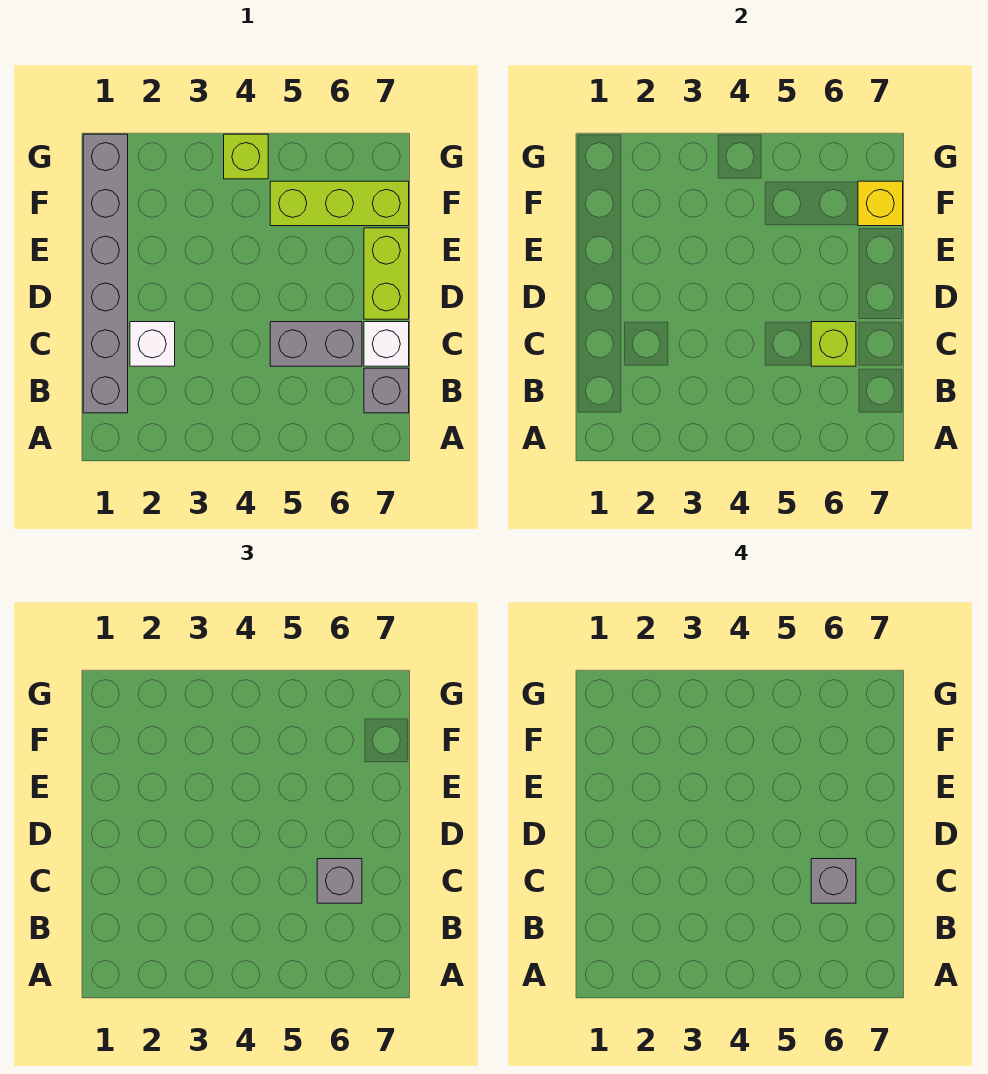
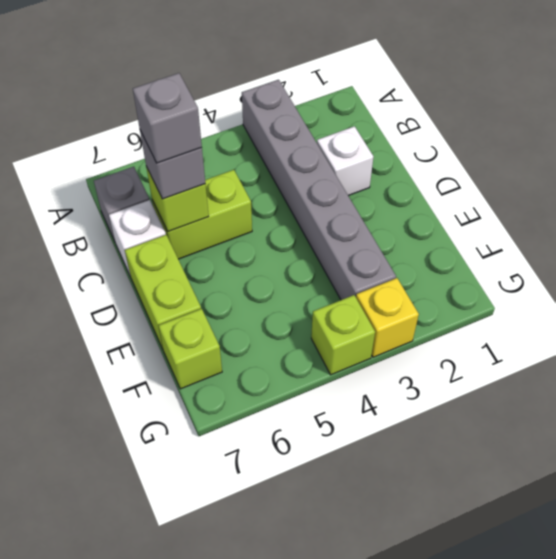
grey 1x6 brick [83,134,128,413] -> grey 1x6 brick moved to [242,80,396,300]
grey 1x2 brick [270,322,362,366] -> lime 1x2 brick [152,170,252,259]
lime 1x3 brick [270,181,409,226] -> lime 1x1 brick [159,309,222,389]
yellow 1x1 brick [858,181,903,226] -> yellow 1x1 brick moved to [356,278,419,357]

